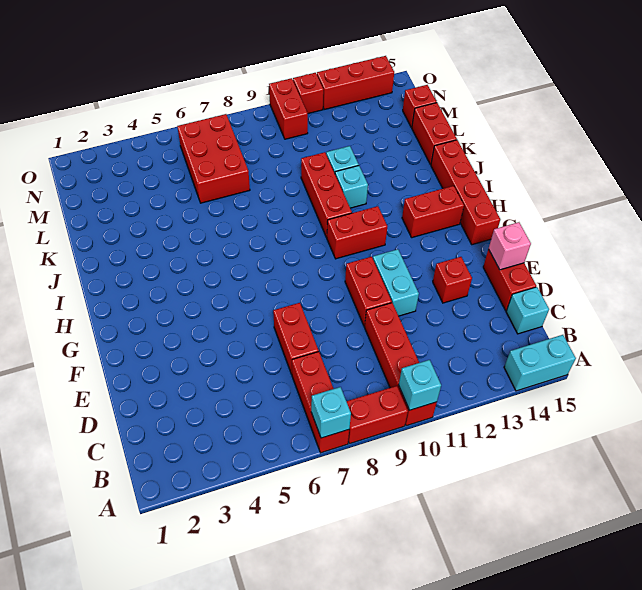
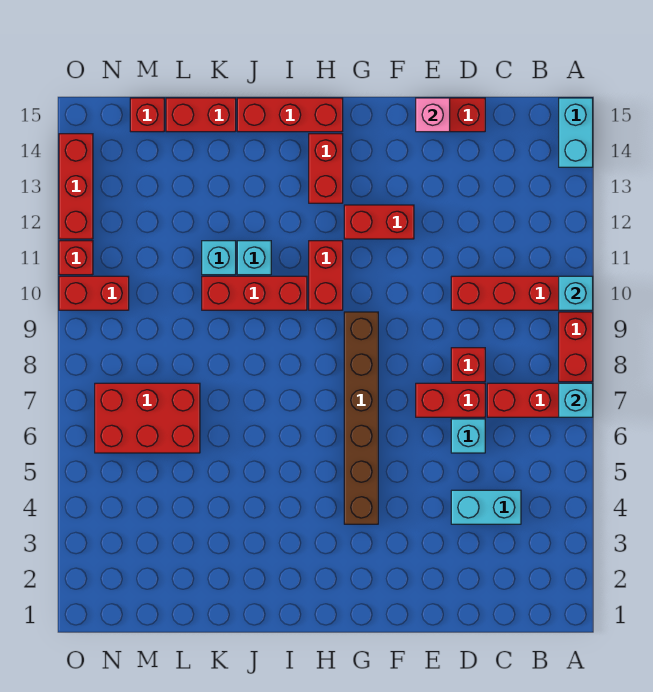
cyan 1x1 brick [506,287,549,334] -> cyan 1x1 brick moved to [451,419,485,453]
red 1x2 brick [345,257,392,326] -> red 1x2 brick moved to [344,205,414,239]
cyan 1x2 brick [373,249,419,316] -> cyan 1x2 brick moved to [451,490,521,524]
red 1x1 brick [433,257,472,303] -> red 1x1 brick moved to [451,348,485,382]
none -> brown 1x6 brick [344,312,378,524]
red 1x4 brick [431,140,500,245] -> red 1x3 brick [237,98,343,132]

